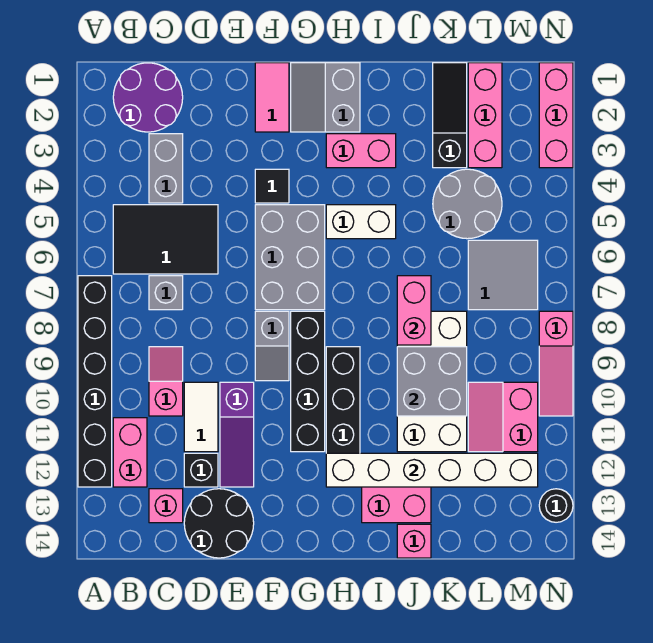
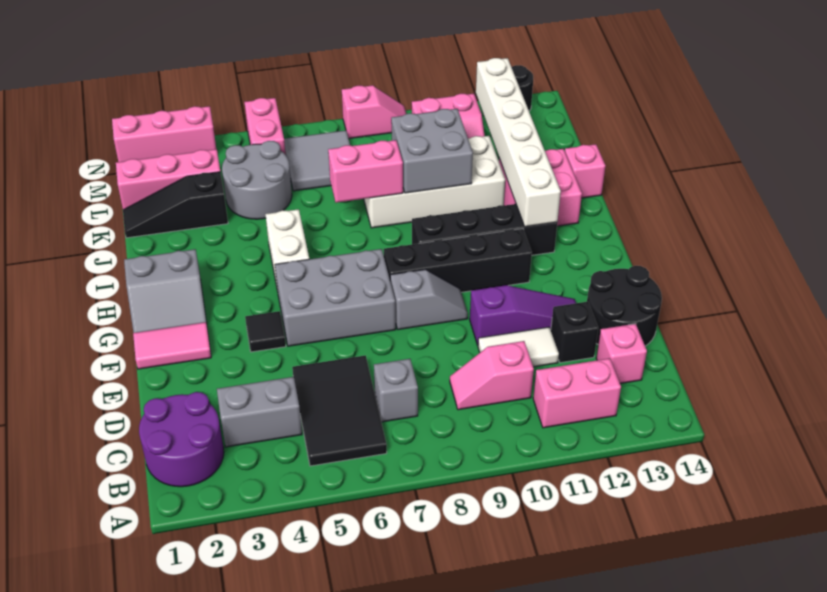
black 1x6 brick [78,276,112,487] -> none
pink 1x2 brick [326,134,396,168] -> pink 1x2 brick moved to [244,98,286,155]
pink 1x3 slope [539,311,573,416] -> pink 1x2 slope [342,85,406,139]

